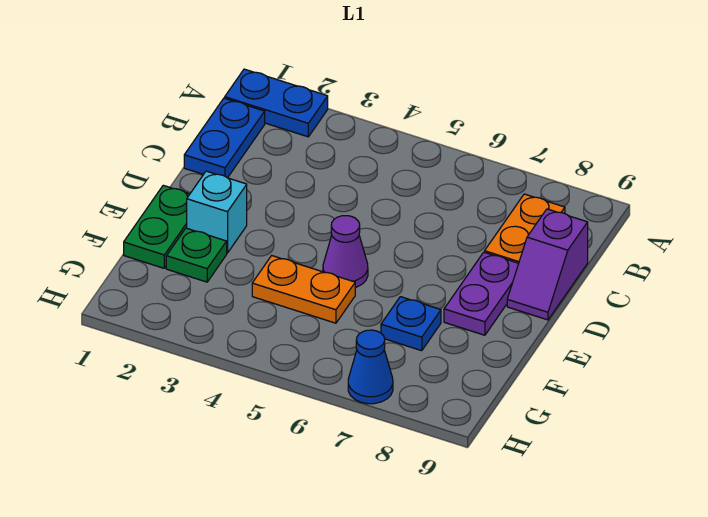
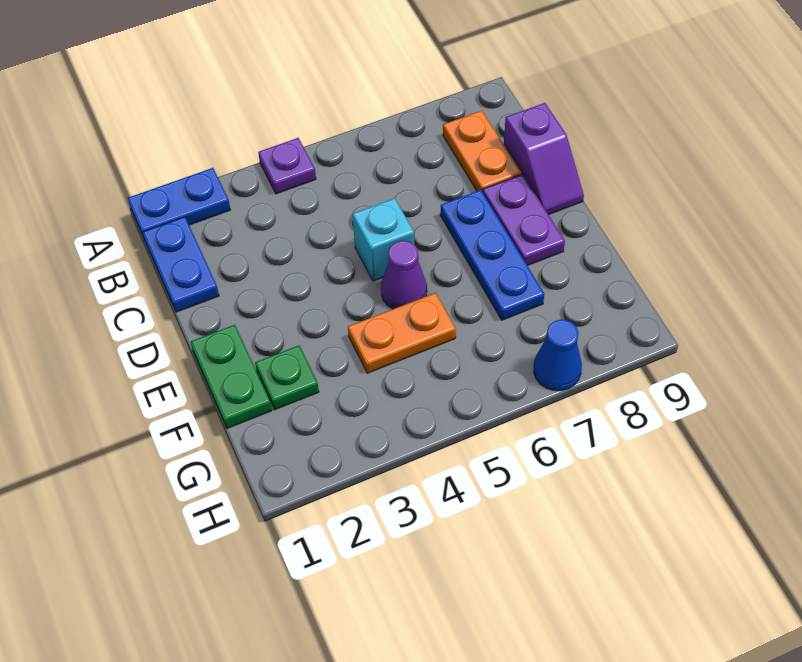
none -> purple 1x1 plate [258,138,316,194]
cyan 1x1 brick [187,171,247,253] -> cyan 1x1 brick moved to [353,198,414,281]
blue 1x1 plate [381,297,441,351] -> blue 1x3 plate [440,190,544,320]

